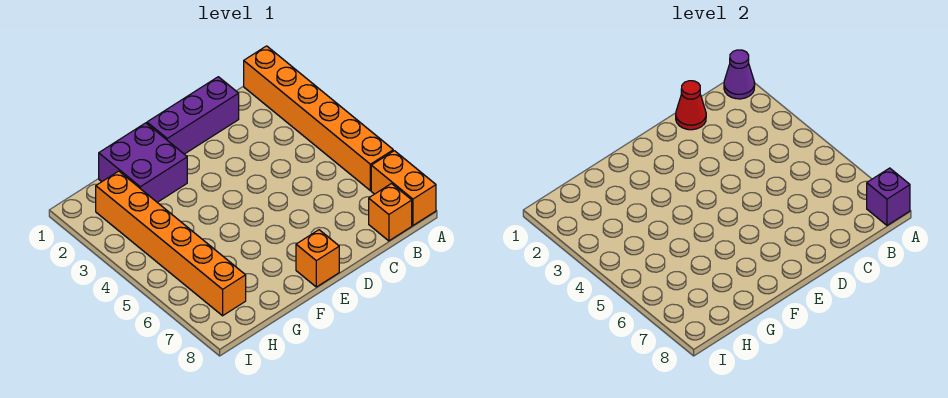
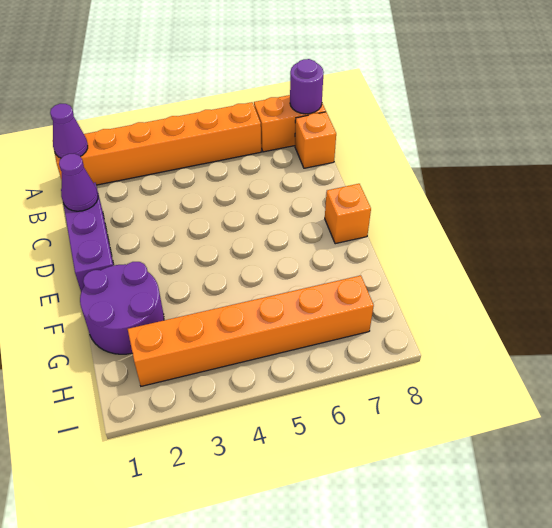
purple 1x1 brick [867,168,910,225] -> purple 1x1 round brick [290,59,324,114]
red 1x1 cone [676,81,706,130] -> purple 1x1 cone [59,154,98,211]
purple 2x2 brick [99,123,187,202] -> purple 2x2 round brick [80,262,164,354]

